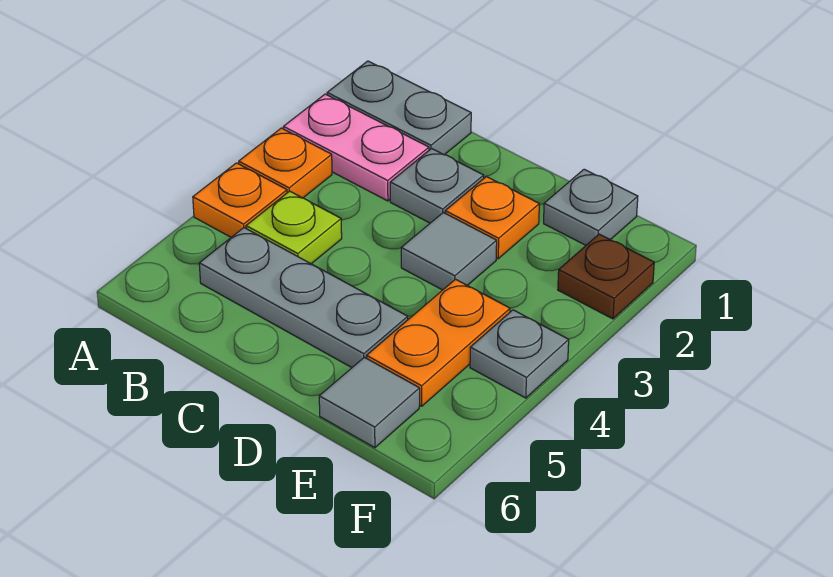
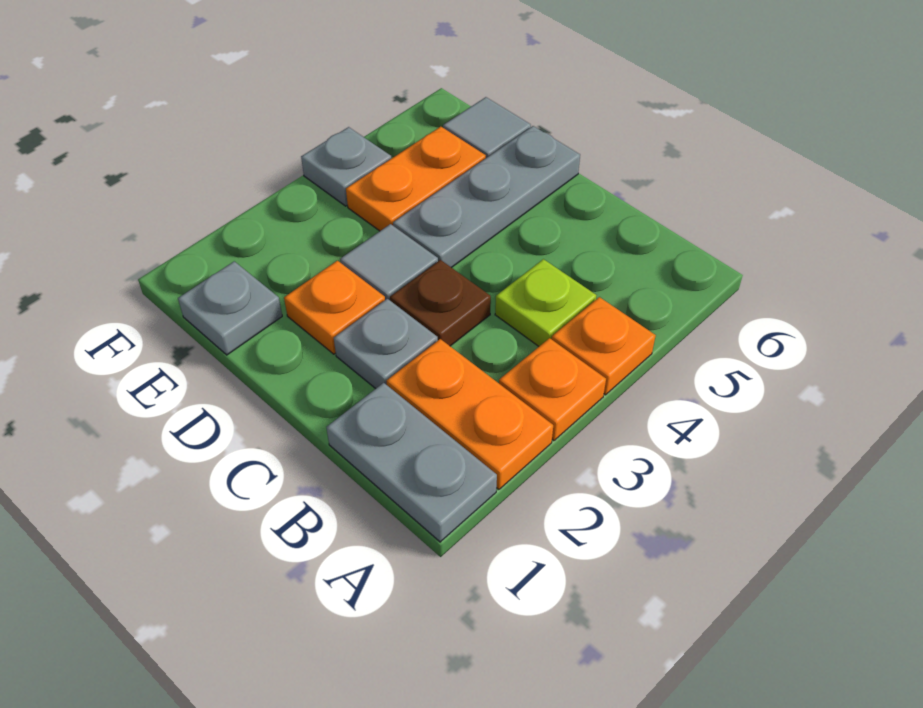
pink 1x2 plate [283,94,429,201] -> orange 1x2 plate [387,339,553,489]
grey 1x3 plate [199,228,408,367] -> grey 1x3 plate turned to [393,126,580,268]
brown 1x1 plate [558,234,654,319] -> brown 1x1 plate moved to [390,260,491,346]

